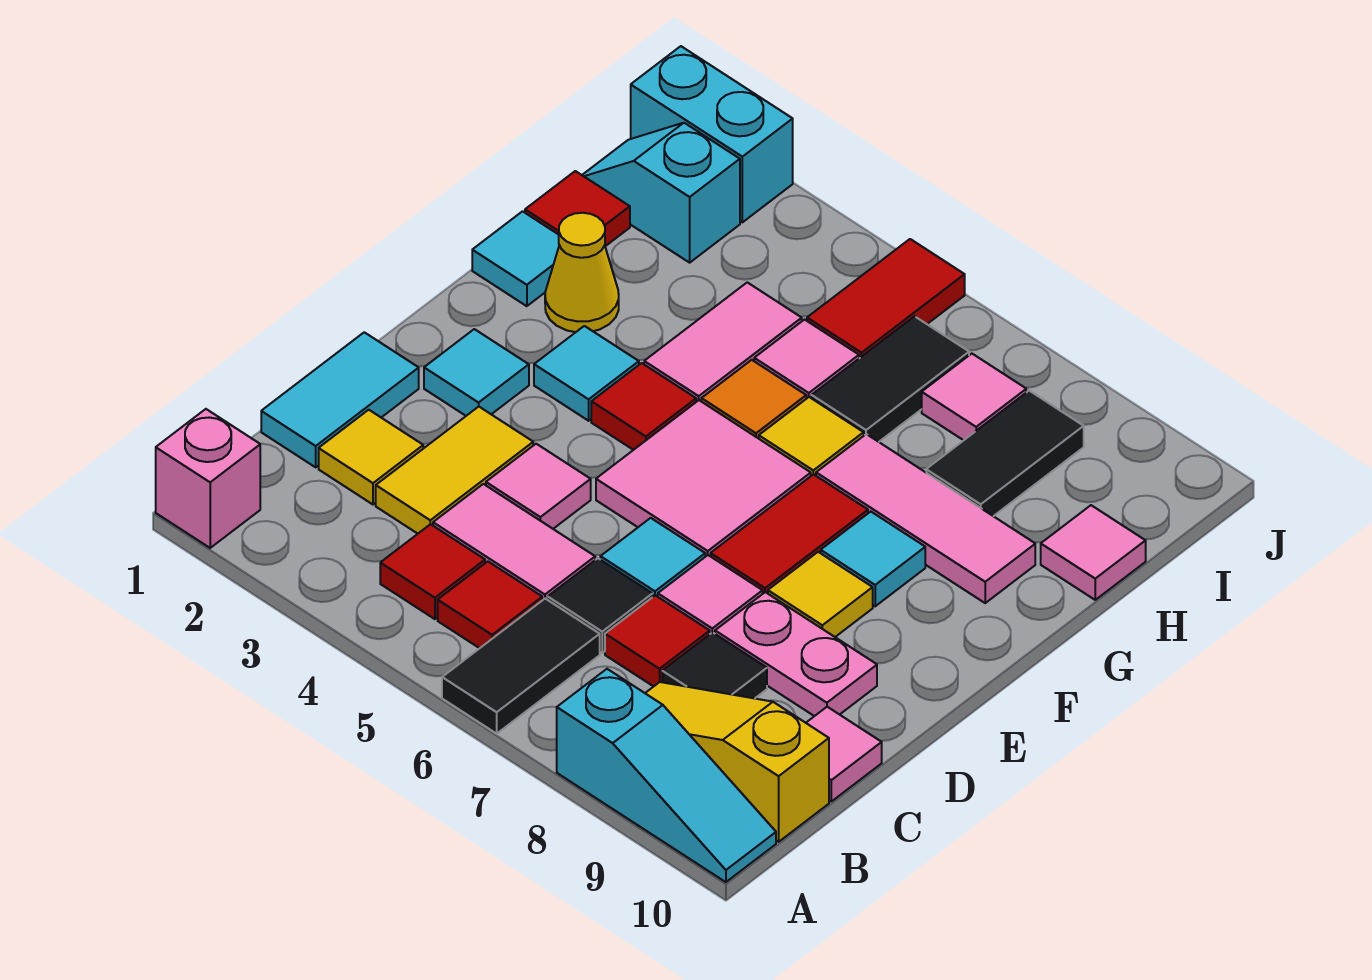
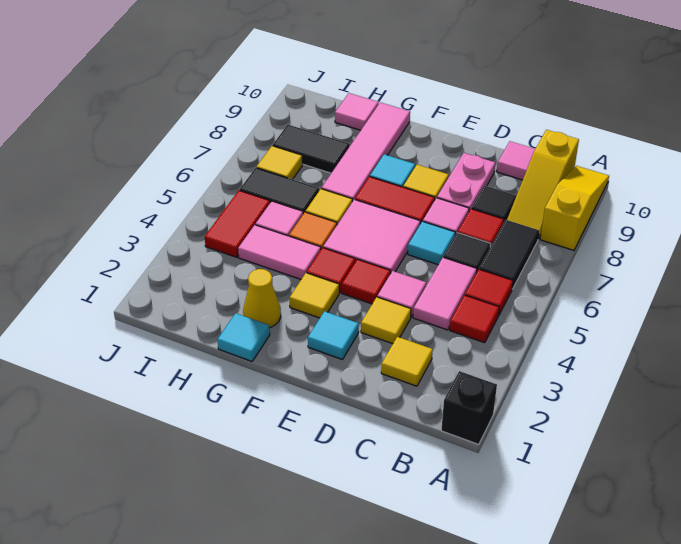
pink 1x1 brick [156,409,260,548] -> black 1x1 brick [441,371,497,444]
black 1x2 tile [442,599,600,734] -> black 1x2 tile turned to [479,220,539,289]
cyan 1x3 slope [557,669,776,882] -> yellow 1x3 slope [540,166,609,250]
cyan 1x2 tile [261,332,419,467] -> none
yellow 1x2 tile [376,407,533,534] -> yellow 1x1 tile [361,297,411,344]
cyan 1x1 tile [534,326,639,421] -> yellow 1x1 tile [290,273,339,318]
pink 1x3 tile [816,434,1035,603] -> pink 1x4 tile [322,102,410,202]
red 1x1 tile [525,171,630,246] -> red 1x1 tile moved to [342,259,391,304]
cyan 1x2 slope [582,123,740,263] -> none
red 1x2 tile [807,239,965,358] -> red 1x2 tile turned to [205,190,270,257]
pink 1x1 tile [922,354,1026,440] -> yellow 1x1 tile [256,146,303,179]
cyan 1x2 brick [631,46,793,222] -> none

